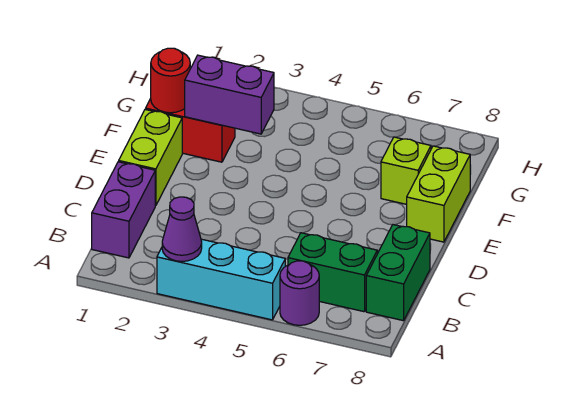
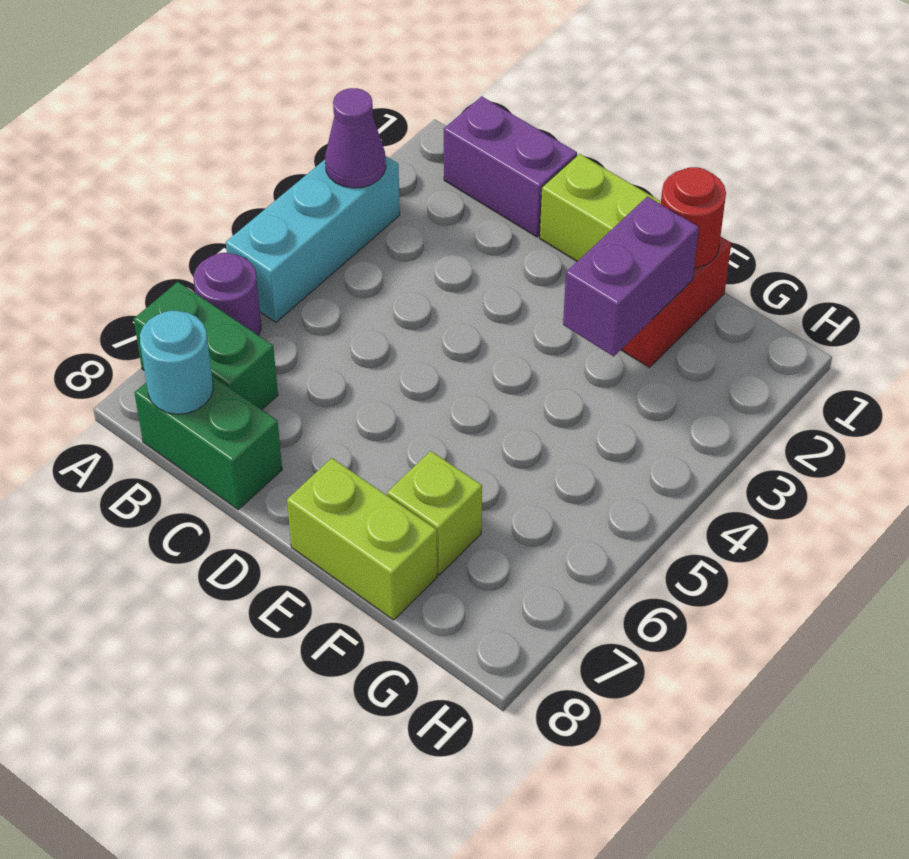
green 1x2 brick [288,233,377,312] -> green 1x2 brick turned to [134,282,278,410]
none -> cyan 1x1 round brick [140,311,213,414]

